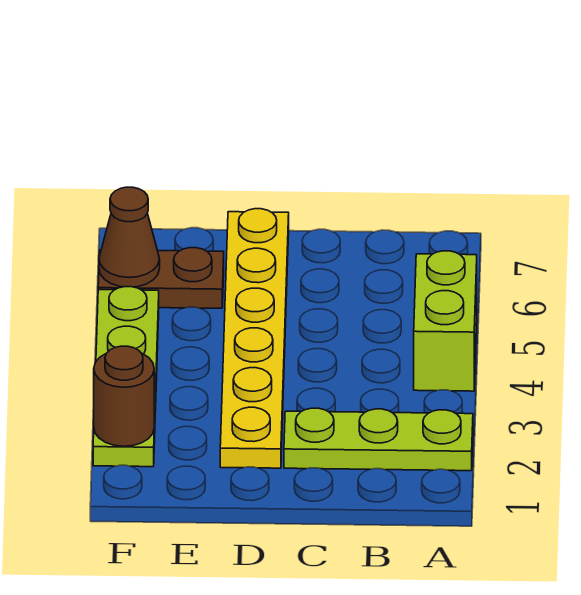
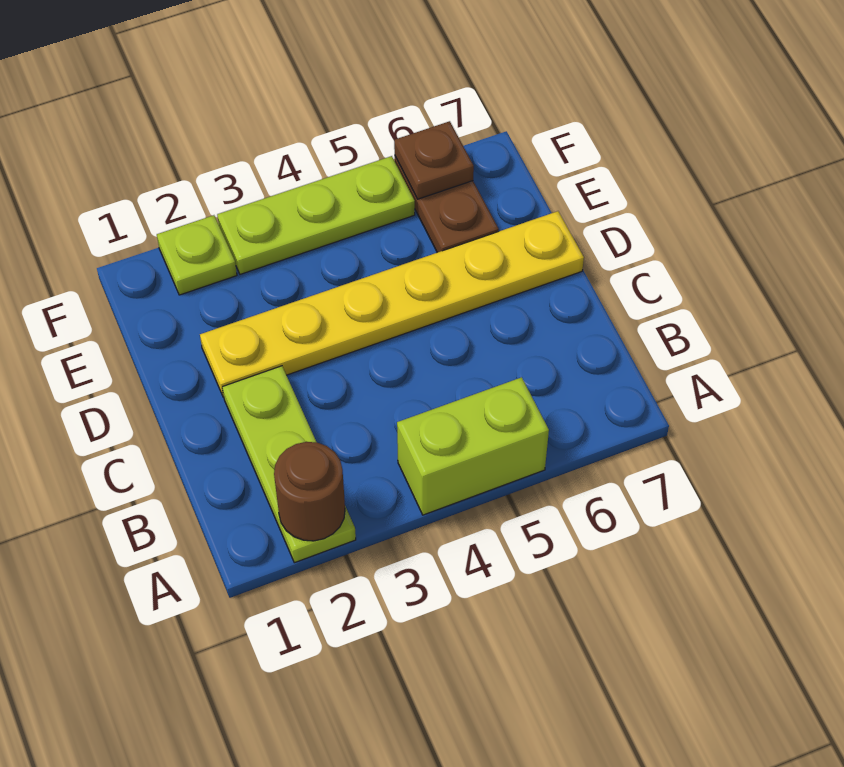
brown 1x1 round brick [94,346,154,446] -> brown 1x1 round brick moved to [274,442,345,541]
brown 1x1 cone [99,187,160,287] -> brown 1x1 plate [394,121,474,199]

